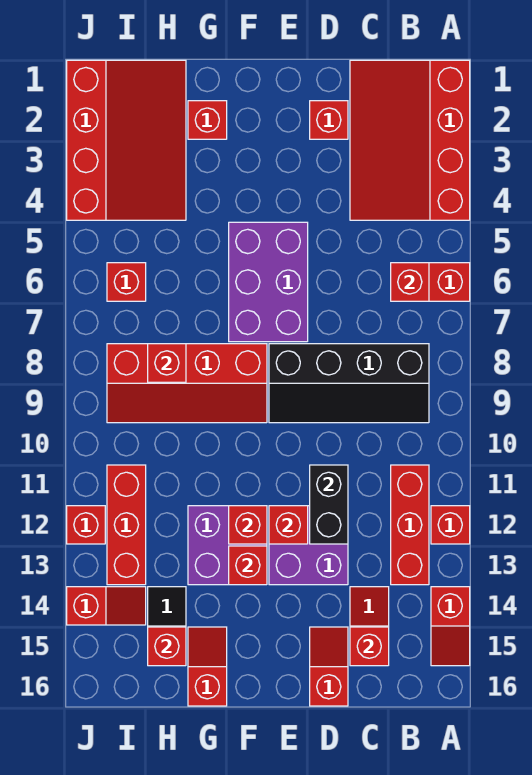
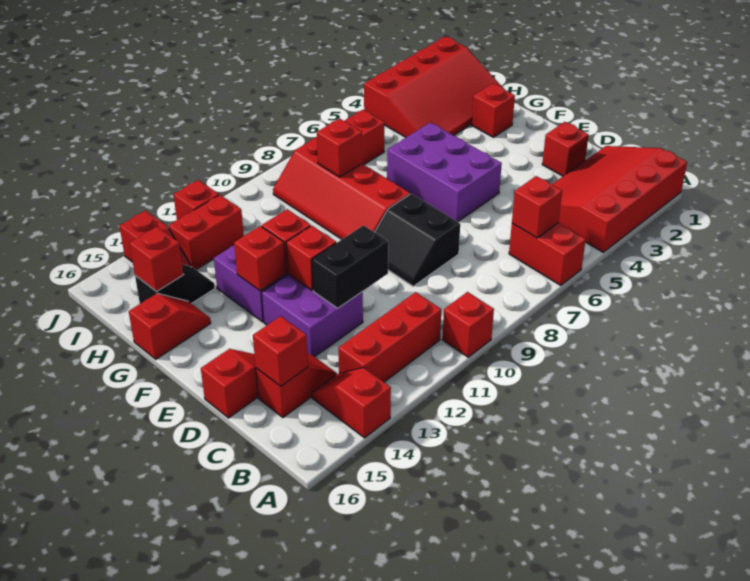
red 1x1 brick [431,506,470,544] -> red 1x1 brick moved to [443,292,494,357]
red 1x2 slope [431,587,470,666] -> red 1x2 slope turned to [312,368,391,438]
black 2x4 slope [269,344,429,423] -> black 2x2 slope [375,194,460,286]
purple 2x3 brick [229,222,308,342] -> purple 2x3 brick turned to [387,123,502,222]
red 1x3 brick [107,465,146,585] -> red 1x2 brick [169,195,244,270]

